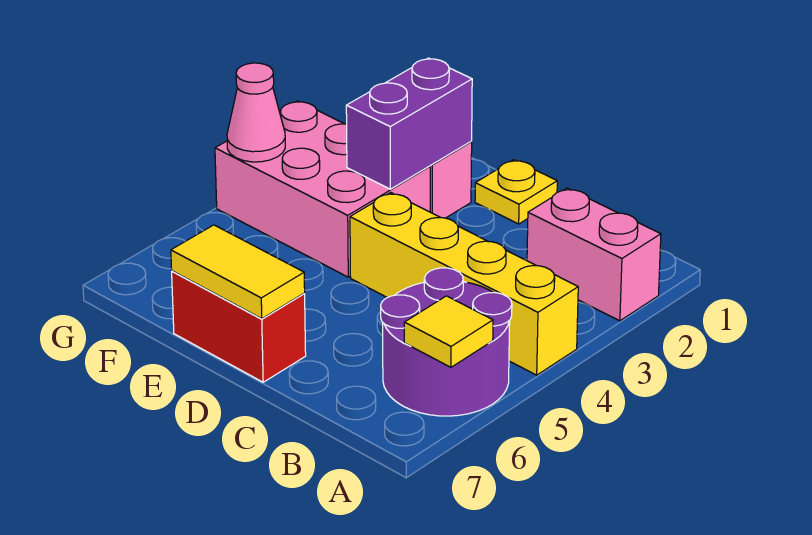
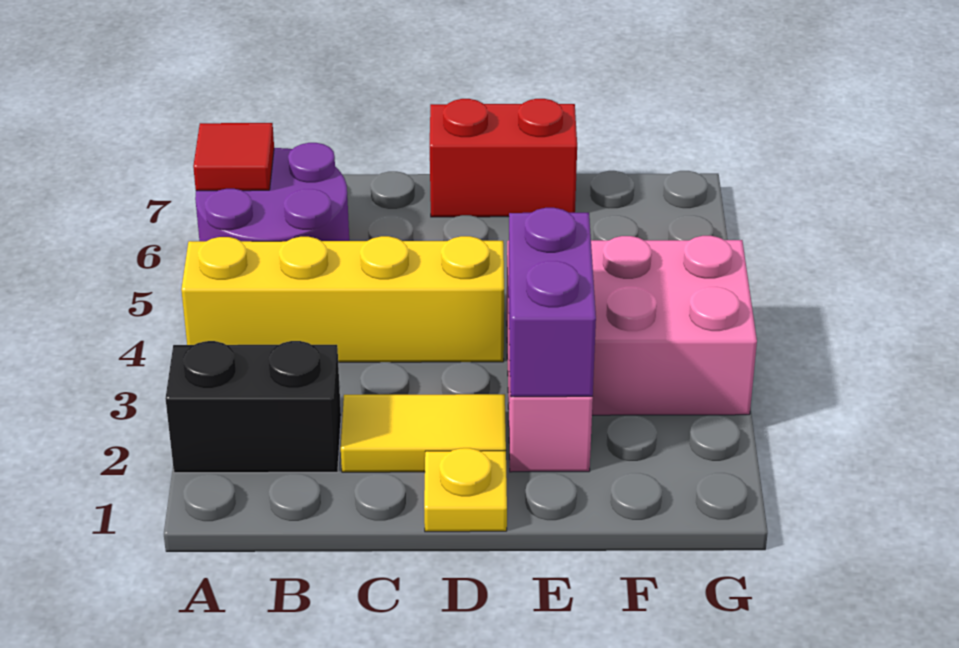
pink 1x2 brick [527,188,661,321] -> black 1x2 brick [165,341,341,473]
yellow 1x1 tile [404,296,493,367] -> red 1x1 tile [193,123,274,191]
yellow 1x2 tile [171,225,305,319] -> yellow 1x2 tile moved to [341,394,506,472]
pink 1x1 cone [227,63,285,162] -> none

